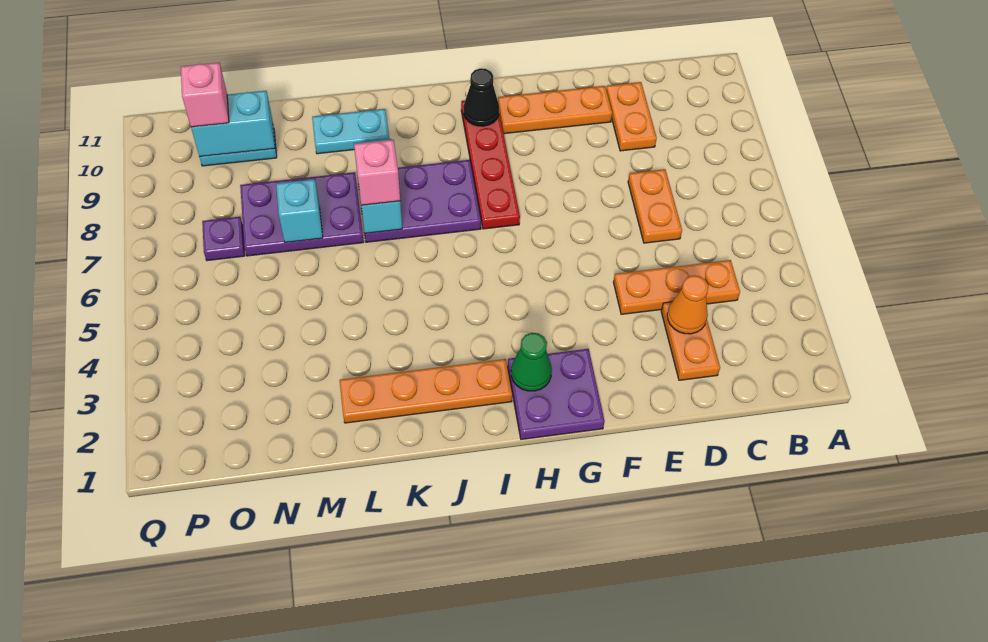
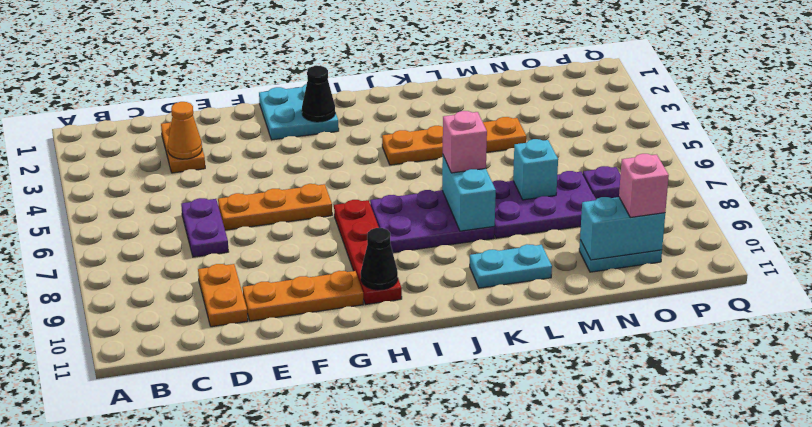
orange 1x3 plate [614,260,740,314] -> orange 1x3 plate moved to [218,184,332,230]
orange 1x2 plate [628,169,682,243] -> purple 1x2 plate [181,198,229,257]
purple 2x2 plate [508,349,605,439] -> cyan 2x2 plate [259,84,339,140]
green 1x1 cone [511,333,552,391] -> black 1x1 cone [302,66,335,122]
orange 1x4 plate [340,359,512,423] -> orange 1x4 plate moved to [382,117,526,165]

